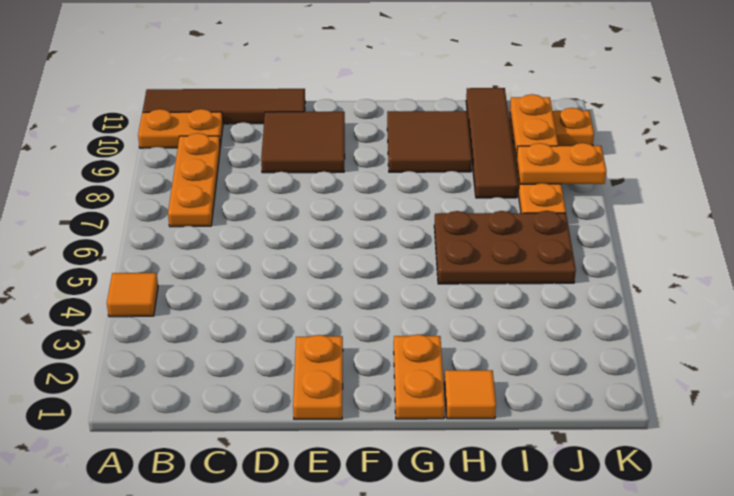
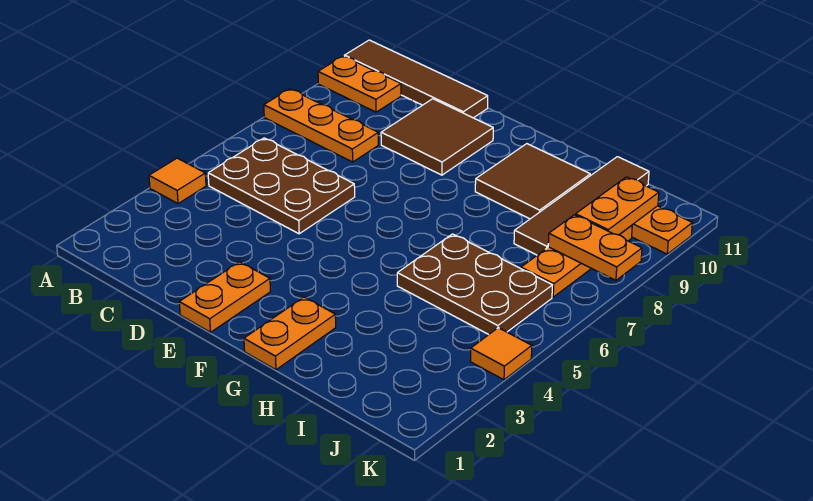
none -> brown 2x3 plate [208,138,355,234]
orange 1x3 plate [168,133,220,227] -> orange 1x3 plate turned to [264,89,378,162]
orange 1x1 tile [444,370,496,419] -> orange 1x1 tile moved to [470,328,532,380]

